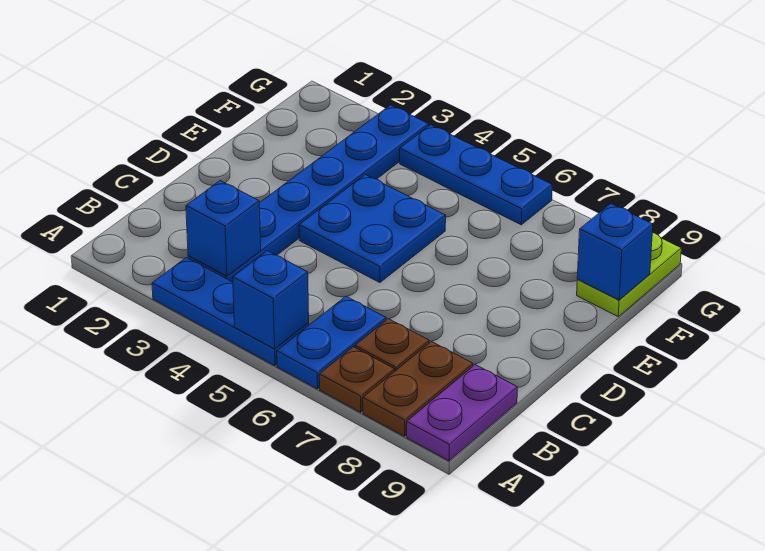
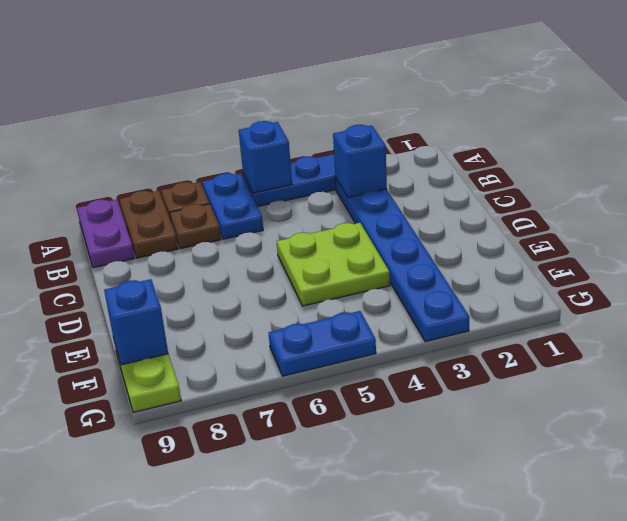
blue 2x2 plate [299,175,446,283] -> lime 2x2 plate [277,223,390,306]
blue 1x3 plate [400,125,552,225] -> blue 1x2 plate [269,311,376,376]

